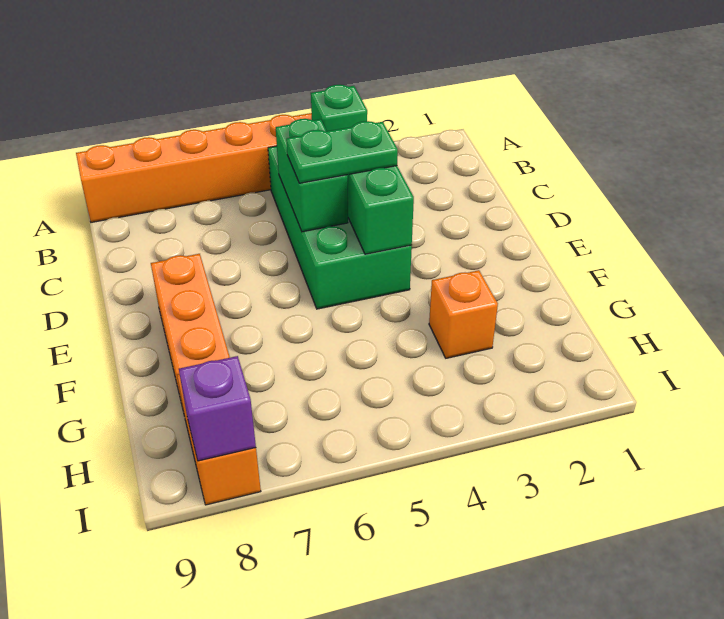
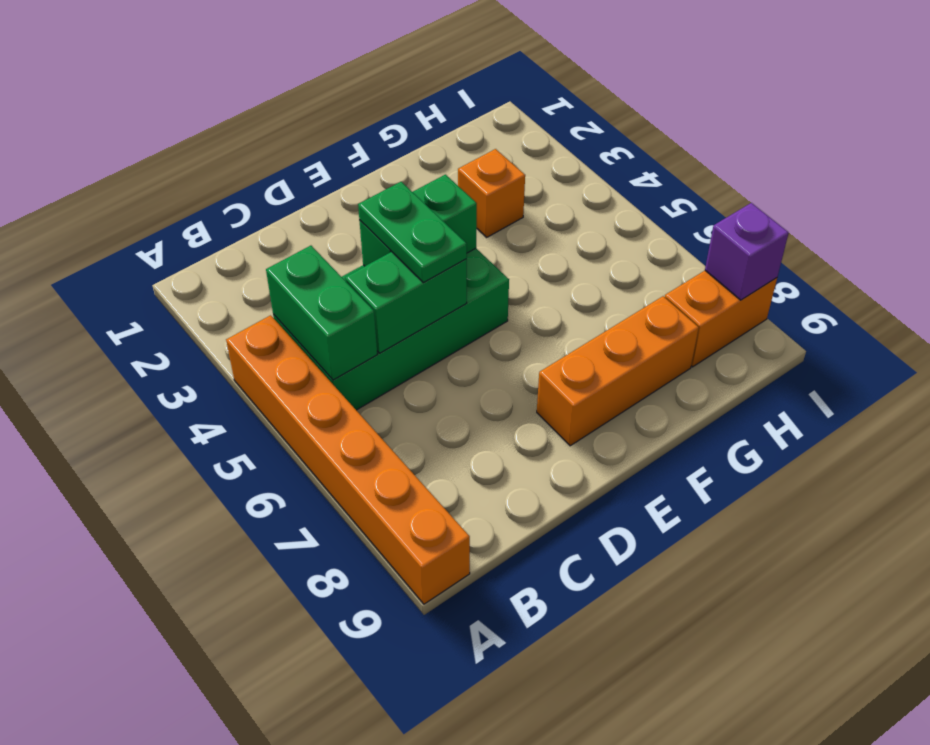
green 1x1 brick [311,85,367,131] -> green 1x2 brick [266,246,377,380]

